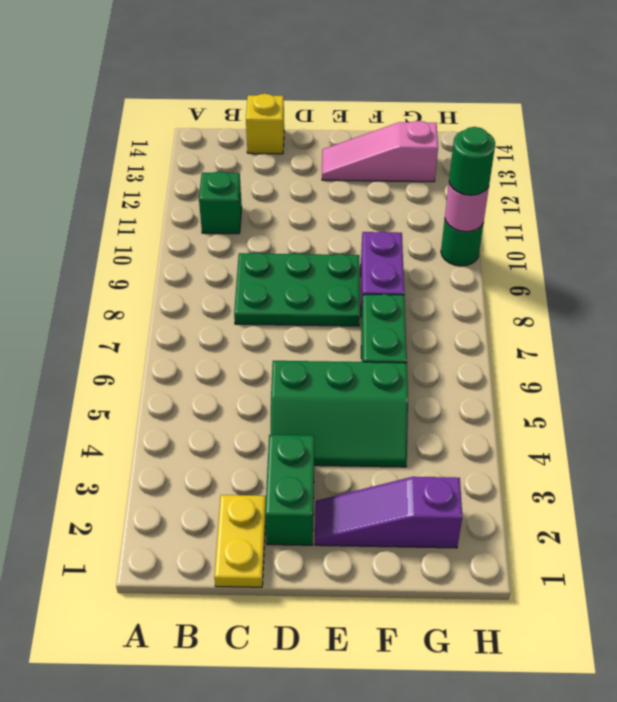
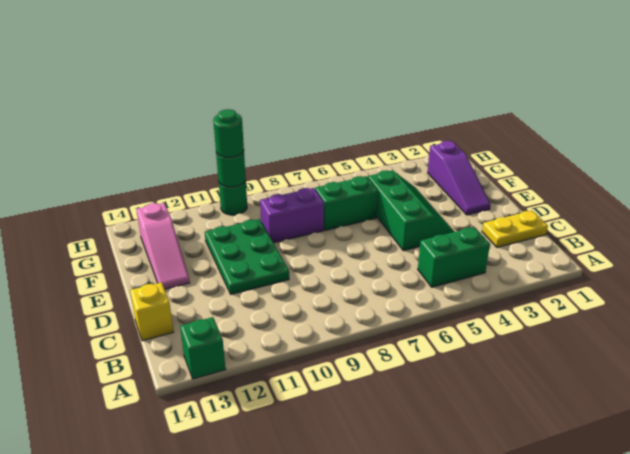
green 1x1 brick [199,171,242,234] -> green 1x1 brick moved to [180,317,226,379]
green 2x3 plate [234,253,360,326] -> green 2x3 plate moved to [205,219,289,294]
green 1x2 brick [265,435,314,545] -> green 1x2 brick moved to [418,227,490,287]
pink 1x1 round brick [445,183,489,232] -> green 1x1 round brick [216,151,246,187]

